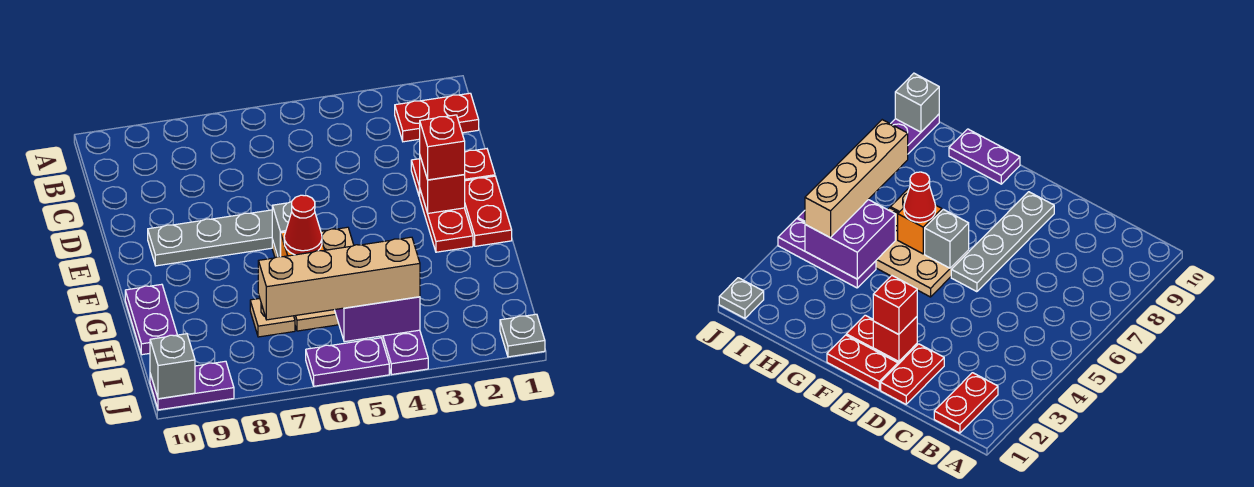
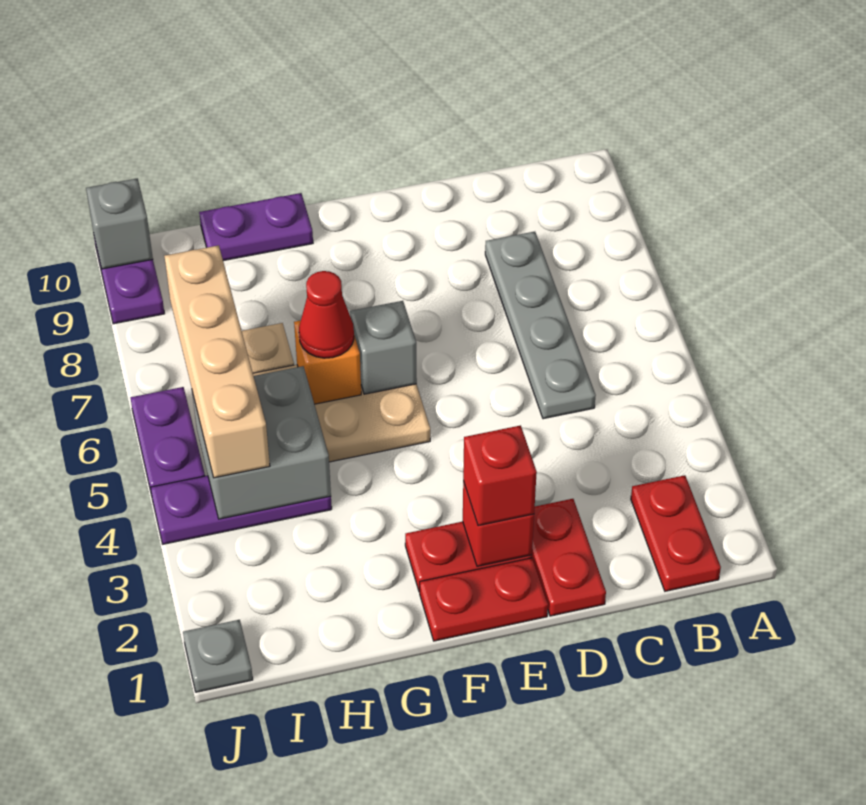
grey 1x4 plate [148,210,272,266] -> grey 1x4 plate moved to [485,232,596,419]
purple 2x2 brick [335,297,420,342] -> grey 2x2 brick [192,366,331,519]

